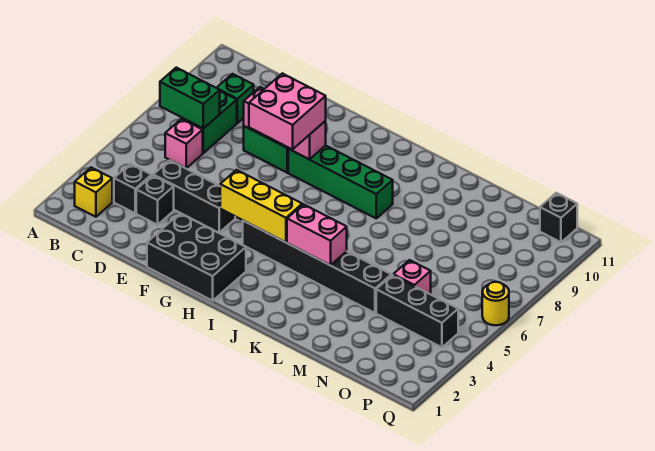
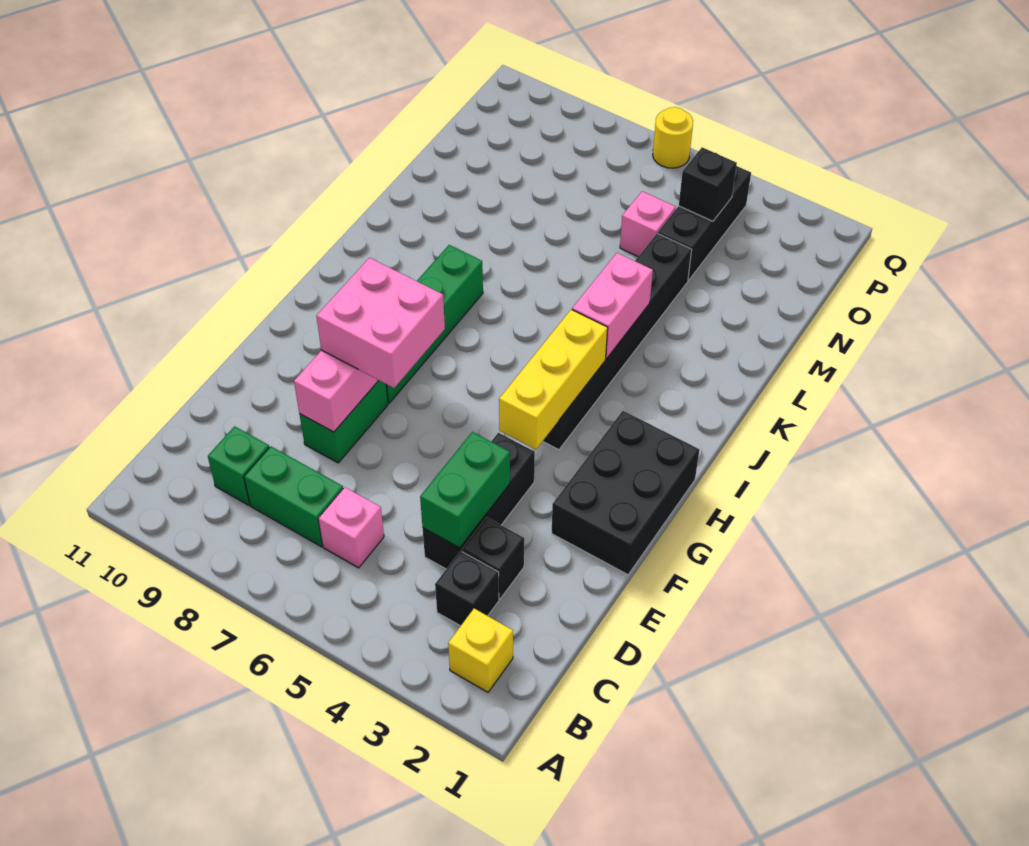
green 1x2 brick [160,68,220,129] -> green 1x2 brick moved to [420,432,510,548]
black 1x1 brick [540,193,577,242] -> black 1x1 brick moved to [679,147,737,221]

